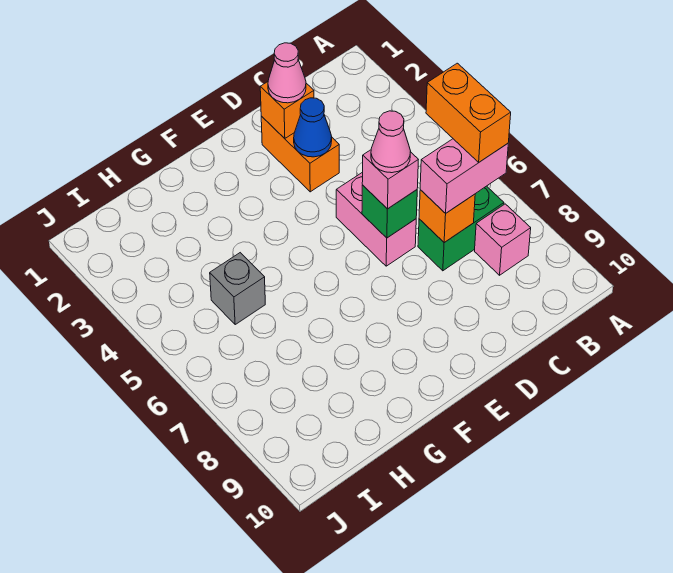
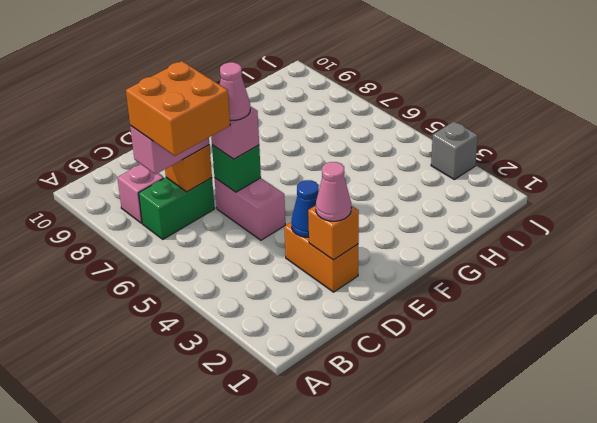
orange 1x2 brick [426,63,511,162] -> orange 2x2 brick [126,61,230,156]
grey 1x1 brick [210,253,265,324] -> grey 1x1 brick moved to [431,121,478,179]

